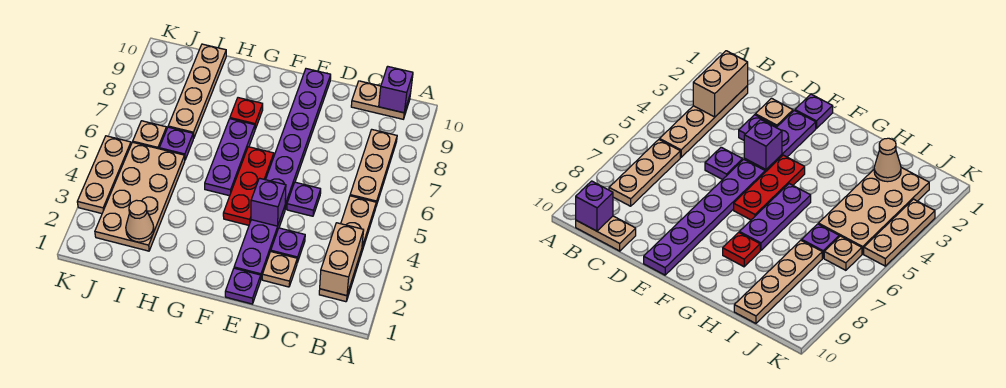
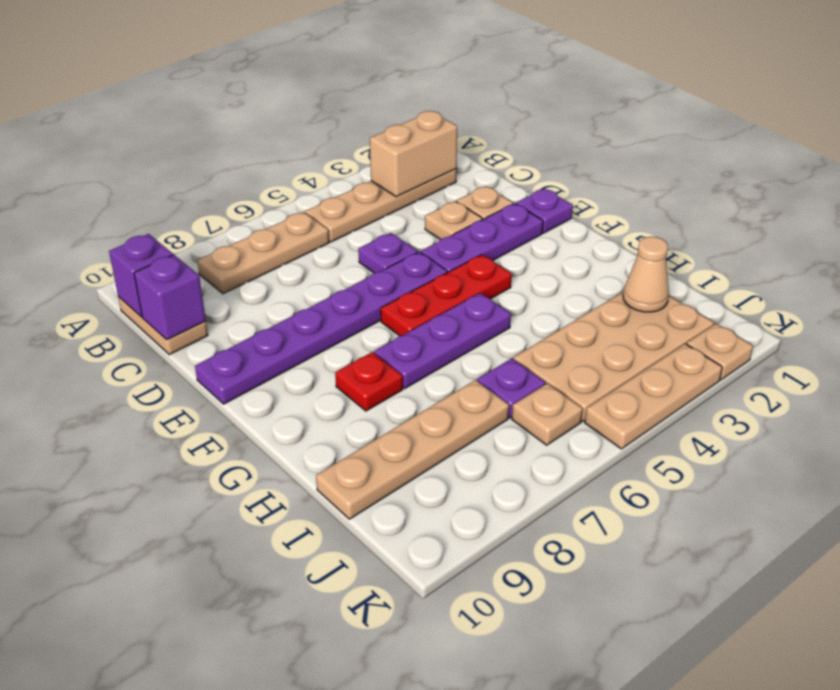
purple 1x1 plate [271,228,305,263] -> tan 1x1 plate [425,201,483,240]
purple 1x1 brick [251,178,286,226] -> purple 1x1 brick moved to [134,255,206,340]
none -> tan 1x1 plate [687,324,753,380]

